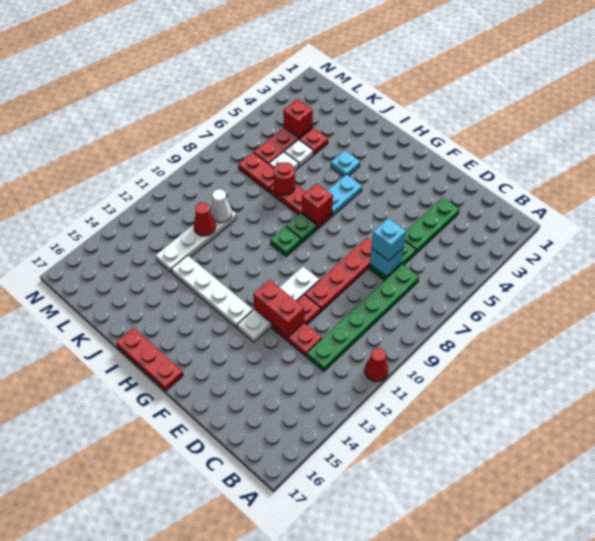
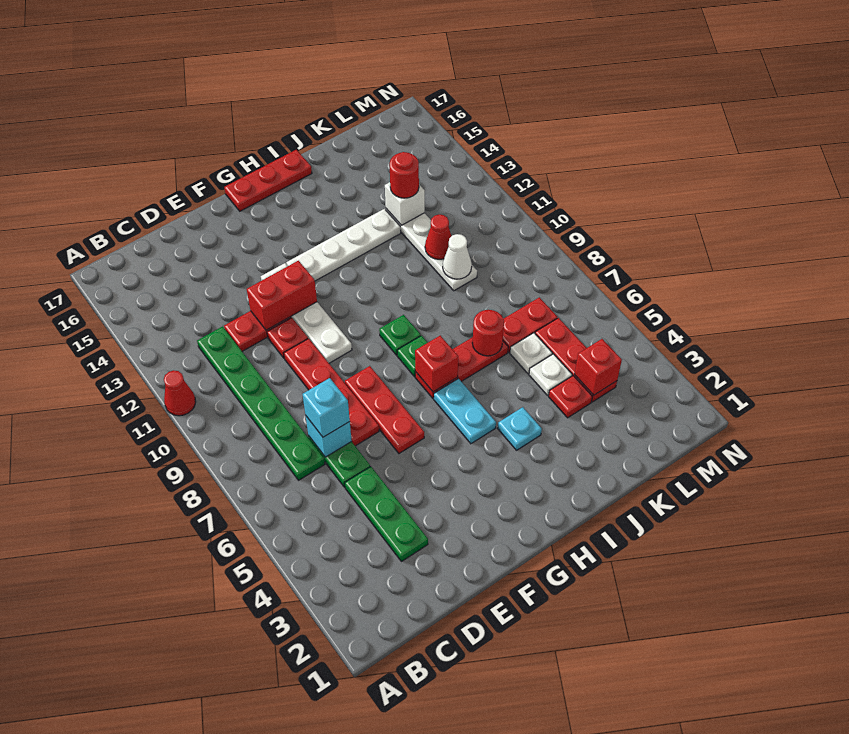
none -> red 1x3 plate [345,366,424,453]
none -> white 1x1 brick [385,182,425,225]
none -> red 1x1 round brick [390,152,419,198]

